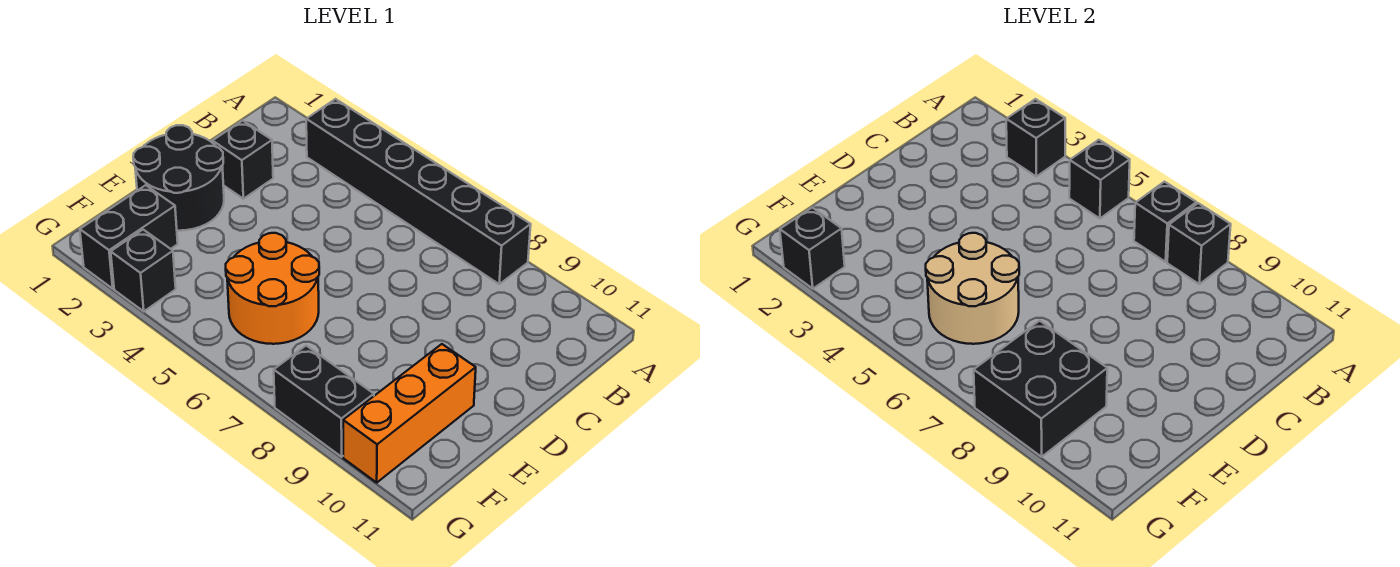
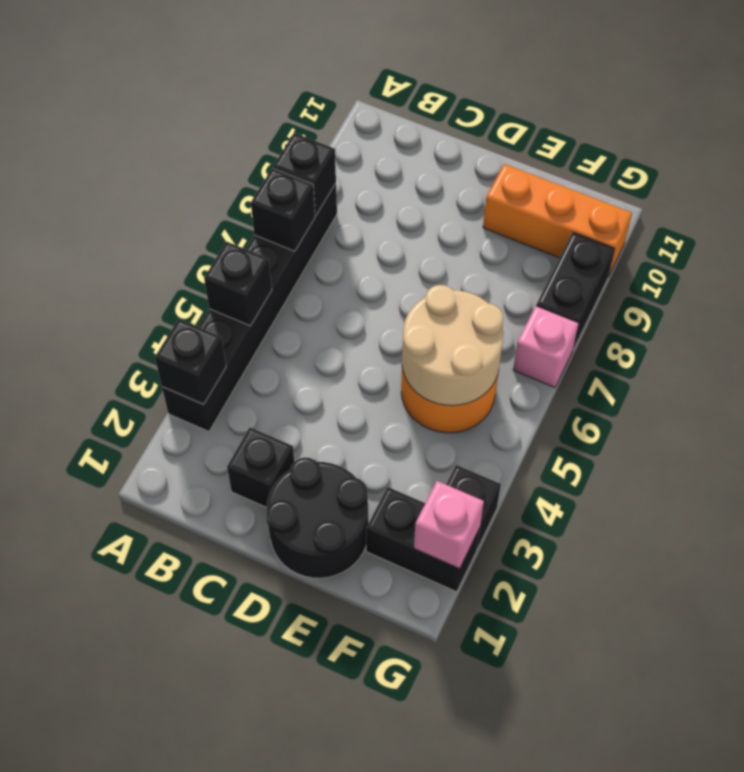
black 2x2 brick [974,321,1107,457] -> none
black 1x1 brick [780,208,845,289] -> pink 1x1 brick [414,481,484,569]
none -> pink 1x1 brick [513,306,579,387]

